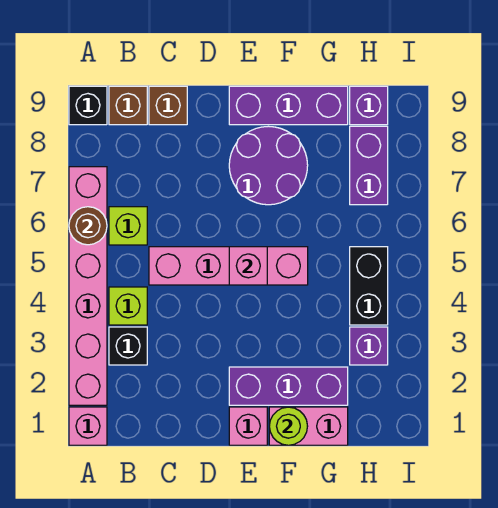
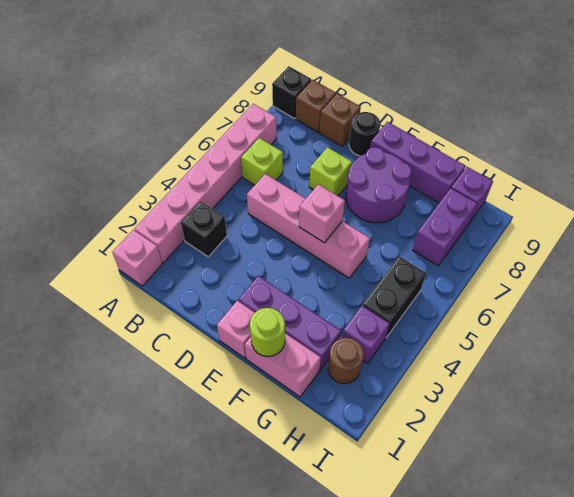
brown 1x1 round brick [69,207,107,245] -> brown 1x1 round brick moved to [328,338,364,384]
lime 1x1 brick [109,287,147,325] -> lime 1x1 brick moved to [309,147,352,196]
none -> black 1x1 round brick [349,112,380,156]

